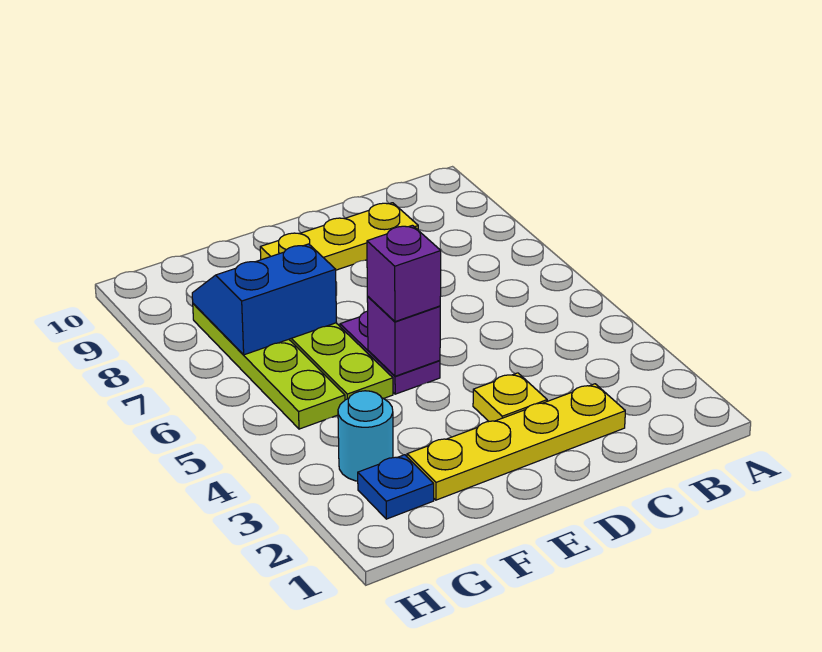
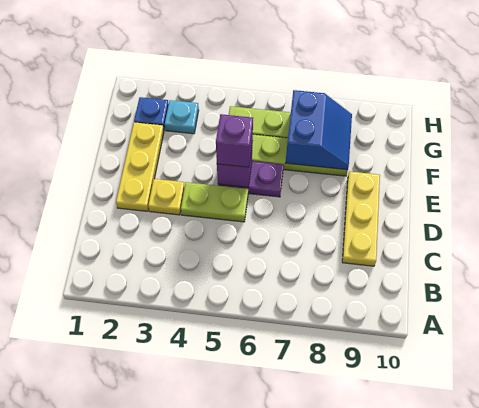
yellow 1x4 plate [407,384,625,500] -> yellow 1x3 plate [116,122,164,211]
none -> lime 1x2 plate [181,182,248,222]
cyan 1x1 round brick [338,391,393,481] -> cyan 1x1 plate [165,100,199,134]

